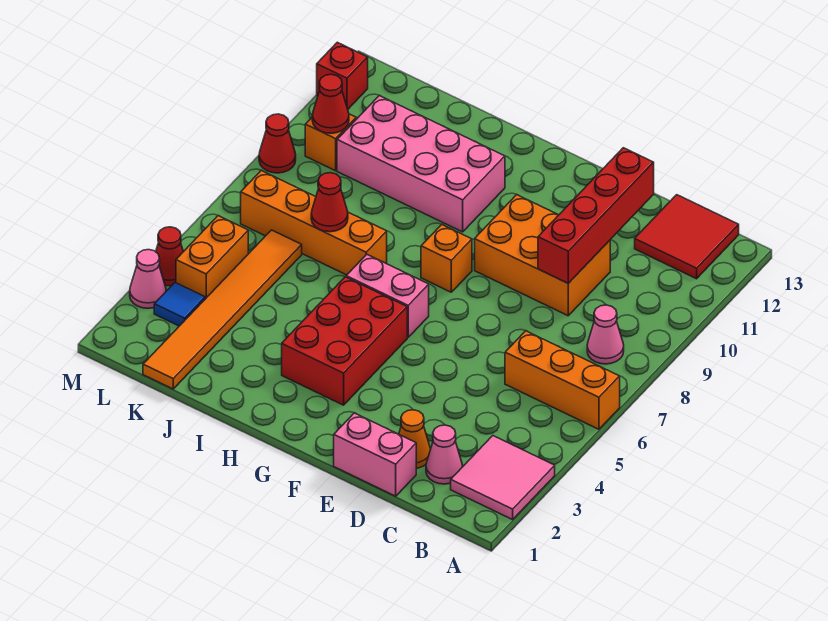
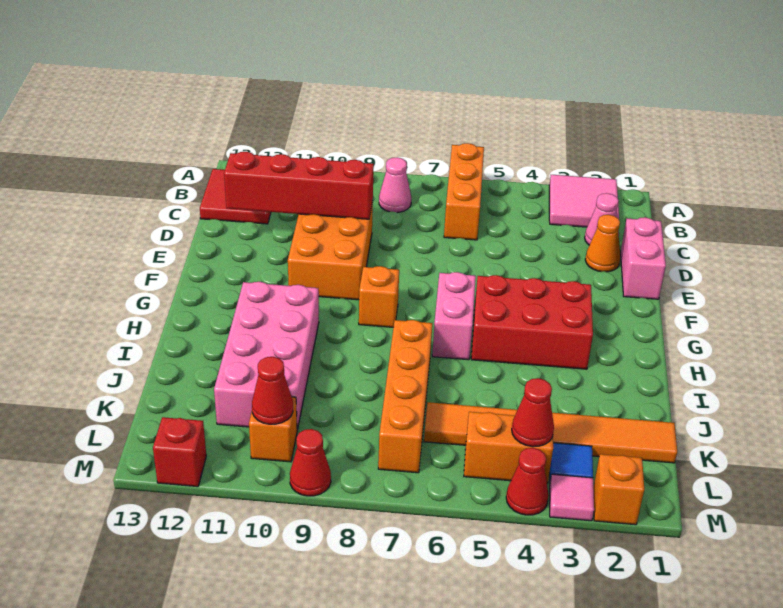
red 1x1 cone [311,173,348,232] -> red 1x1 cone moved to [512,378,554,447]
none -> orange 1x1 brick [593,454,644,525]
pink 1x1 cone [130,250,166,308] -> pink 1x1 tile [550,474,594,521]

